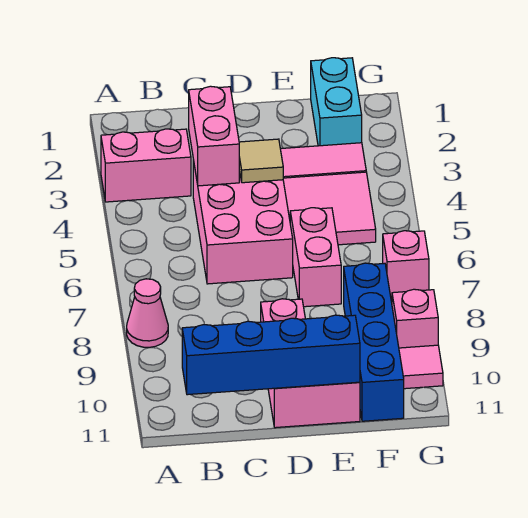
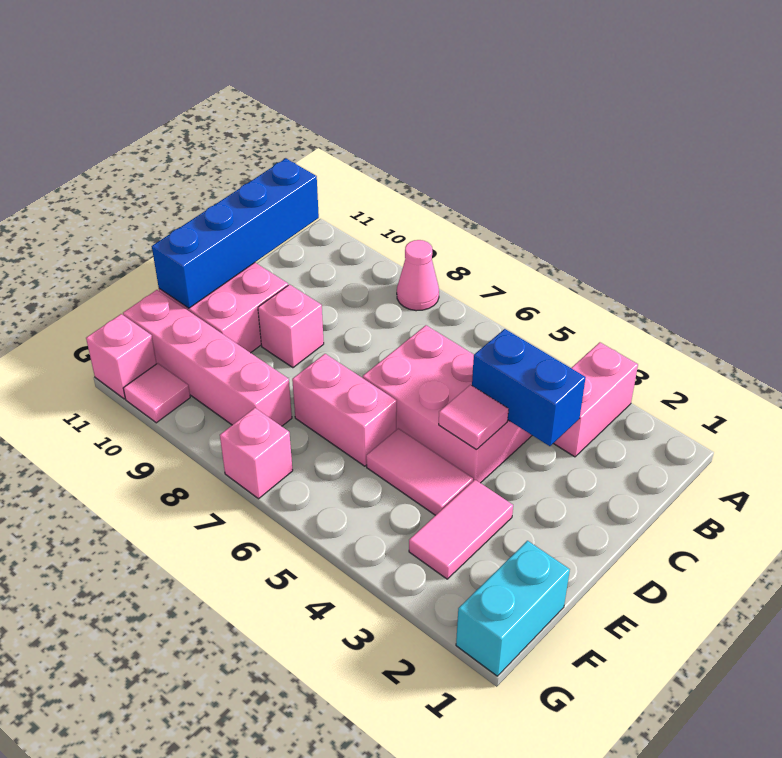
pink 1x2 brick [189,86,239,186] -> blue 1x2 brick [472,329,586,446]
tan 1x1 tile [239,139,283,183] -> pink 1x1 tile [439,385,509,449]
pink 2x2 tile [283,172,376,245] -> pink 1x2 tile [366,428,473,515]
cyan 1x2 brick [311,58,362,146] -> cyan 1x2 brick turned to [456,541,570,676]
blue 1x4 brick [344,263,404,421] -> pink 1x4 brick [123,290,292,426]
pink 1x1 brick [392,289,438,348] -> pink 1x1 brick moved to [86,314,157,399]

